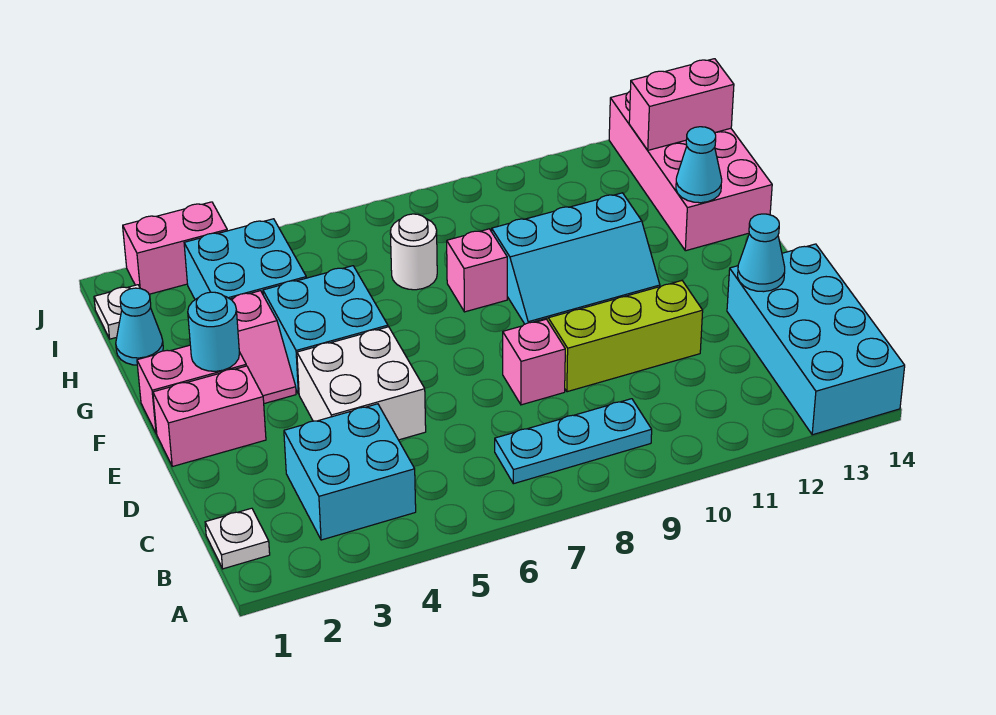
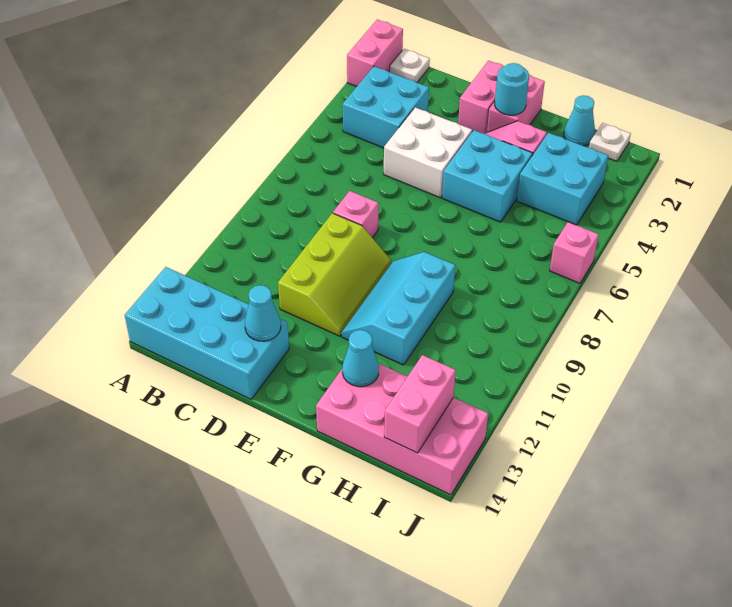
cyan 1x3 plate [495,399,652,484] -> none
pink 1x1 brick [447,229,507,312] -> pink 1x1 brick moved to [550,222,599,283]
white 1x1 round brick [390,214,437,290] -> none
pink 1x2 brick [123,202,227,294] -> pink 1x2 brick moved to [347,20,403,86]

